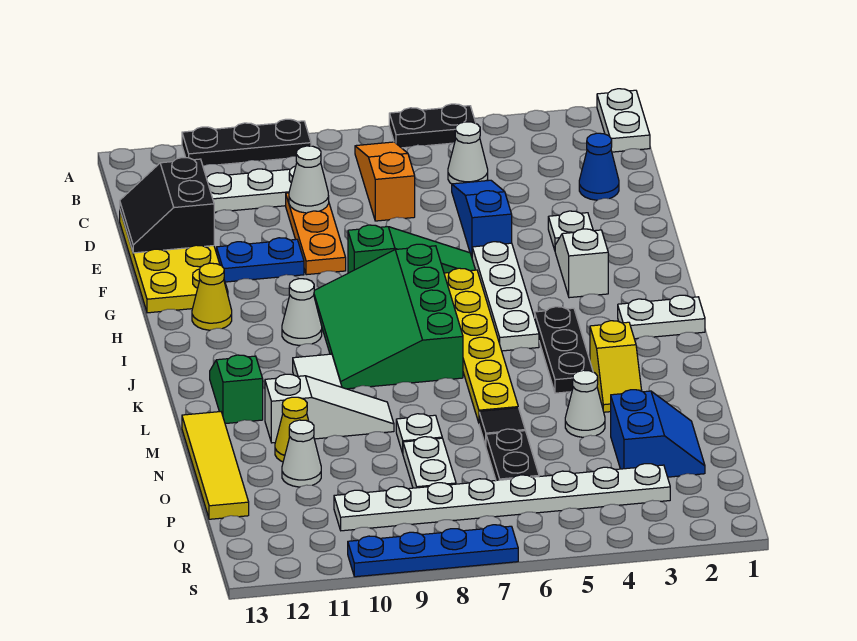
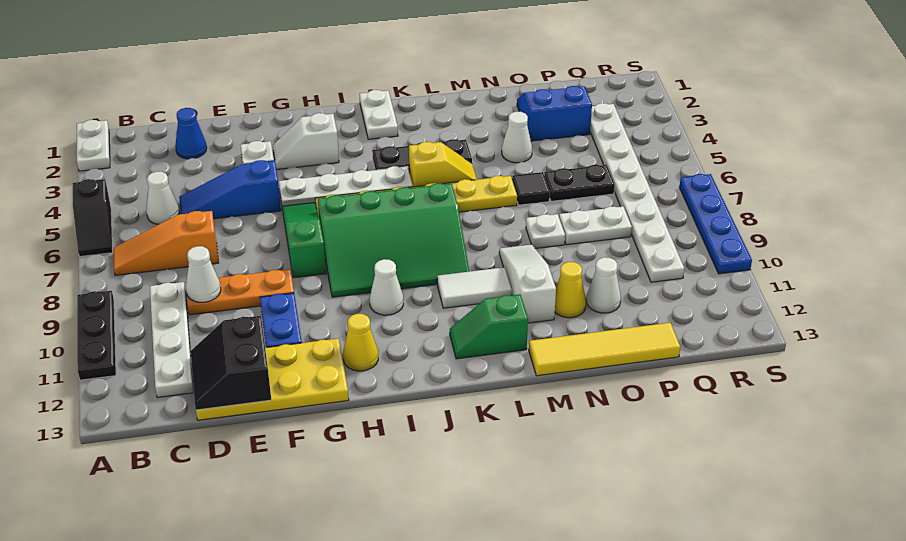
white 1x2 plate [597,89,650,152] -> white 1x2 plate turned to [77,120,110,171]
black 1x2 plate [389,104,476,148] -> black 1x2 slope [73,179,113,257]
black 2x2 slope [120,158,214,253] -> black 2x2 slope turned to [191,316,271,410]
yellow 1x2 slope [590,321,642,412] -> yellow 1x2 slope moved to [409,142,477,187]

